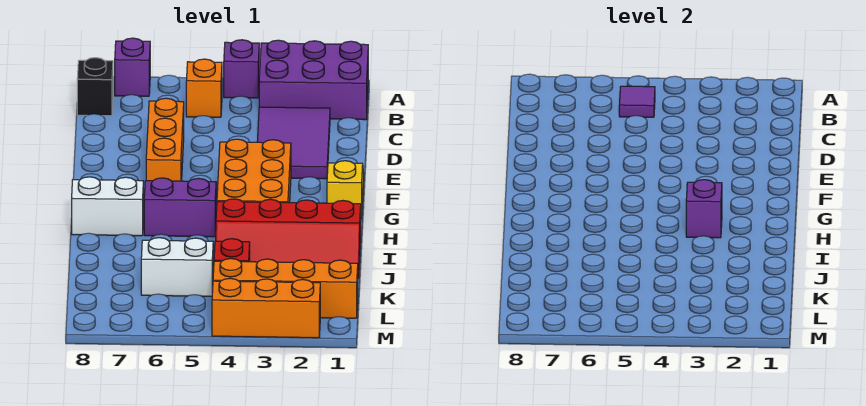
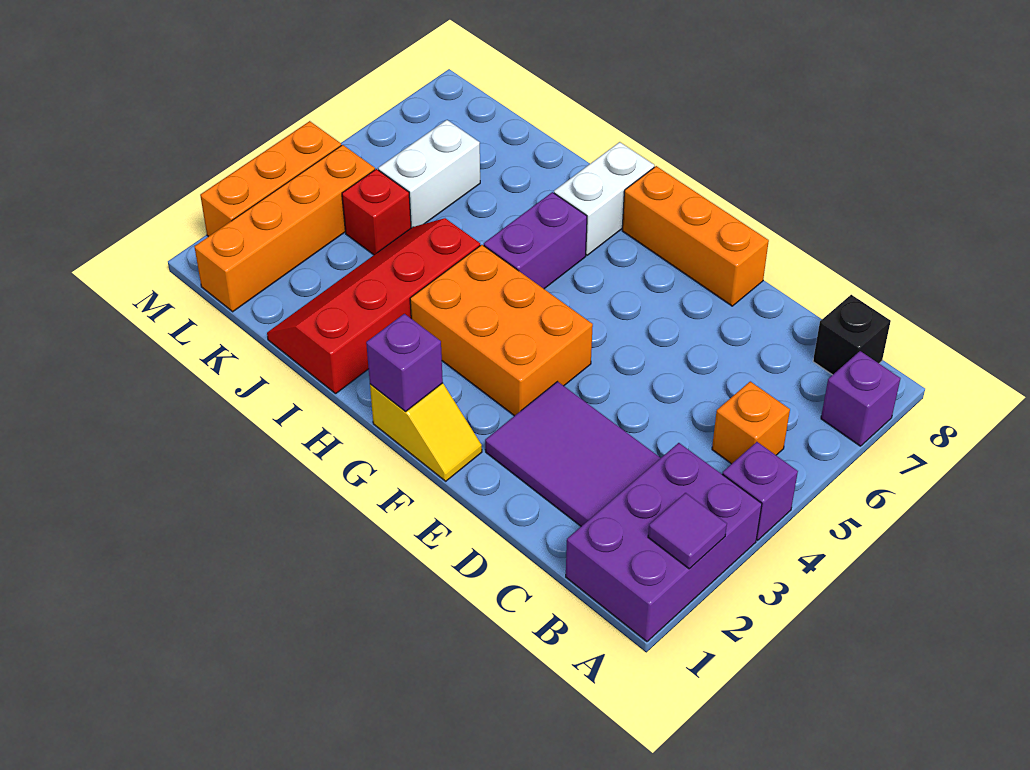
purple 1x1 tile [619,86,655,117] -> purple 1x1 tile moved to [648,493,727,569]
orange 1x3 brick [146,98,184,181] -> orange 1x3 brick moved to [622,166,769,306]
purple 1x1 brick [686,180,722,238] -> purple 1x1 brick moved to [366,314,443,411]

